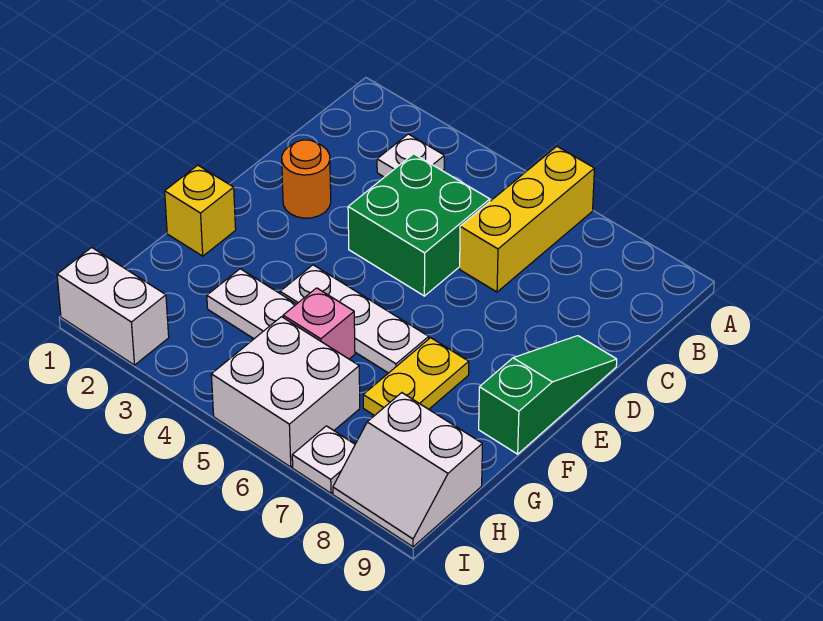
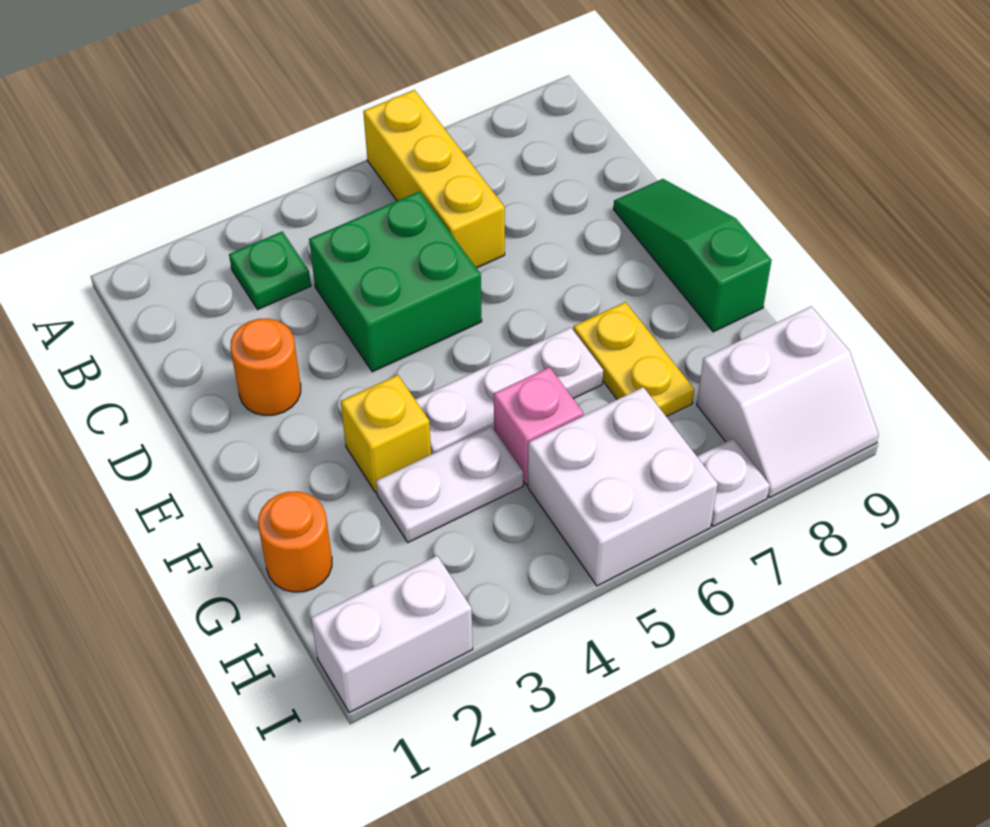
white 1x1 plate [377,134,444,177] -> green 1x1 plate [229,232,311,310]
yellow 1x1 brick [165,165,236,256] -> yellow 1x1 brick moved to [341,375,431,492]
none -> orange 1x1 round brick [258,491,332,592]

